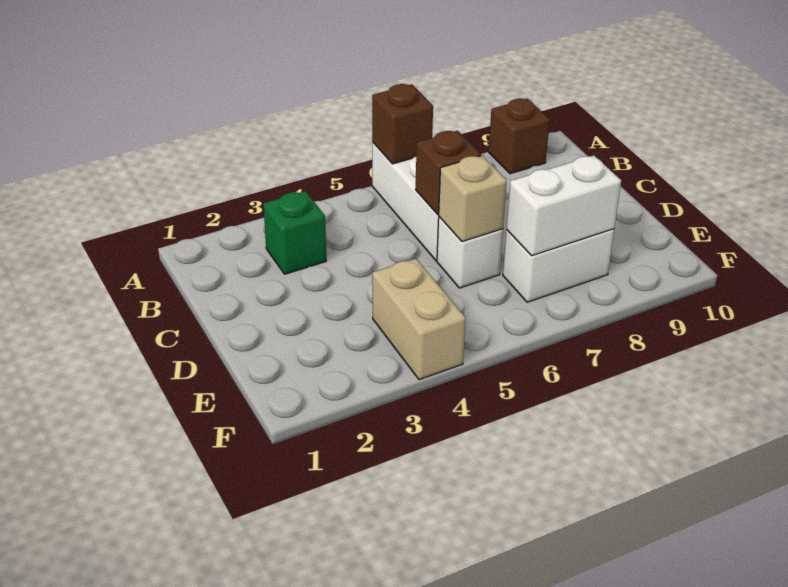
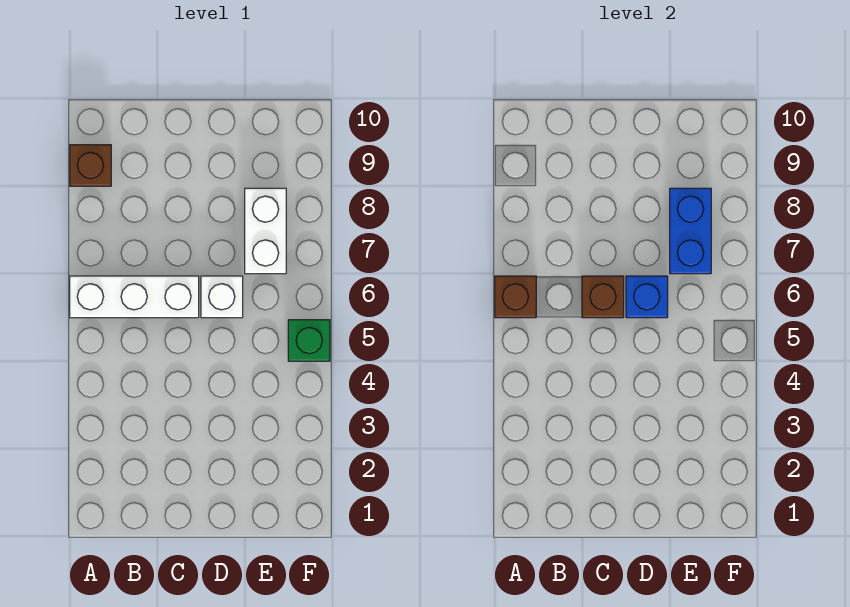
green 1x1 brick [263,191,326,274] -> green 1x1 brick moved to [288,320,330,361]
tan 1x1 brick [439,156,507,242] -> blue 1x1 brick [626,276,668,318]
tan 1x2 brick [372,259,466,380] -> none
white 1x2 brick [506,156,621,256] -> blue 1x2 brick [670,188,711,274]

